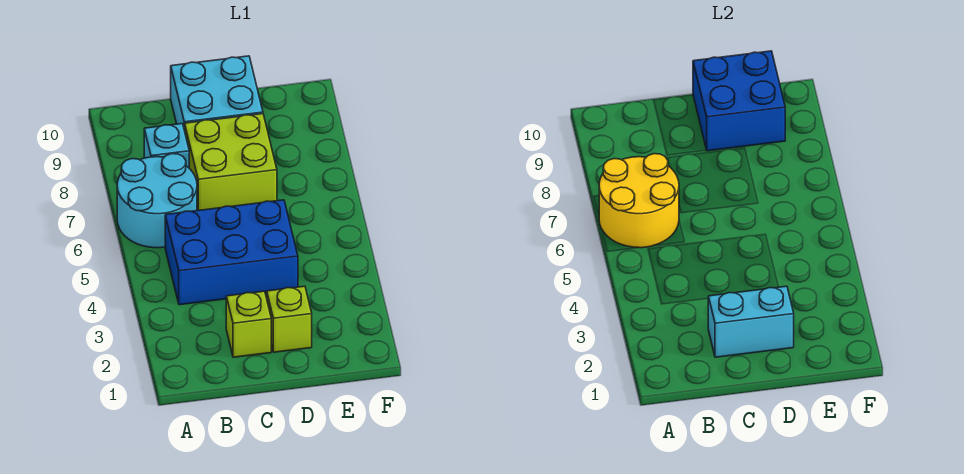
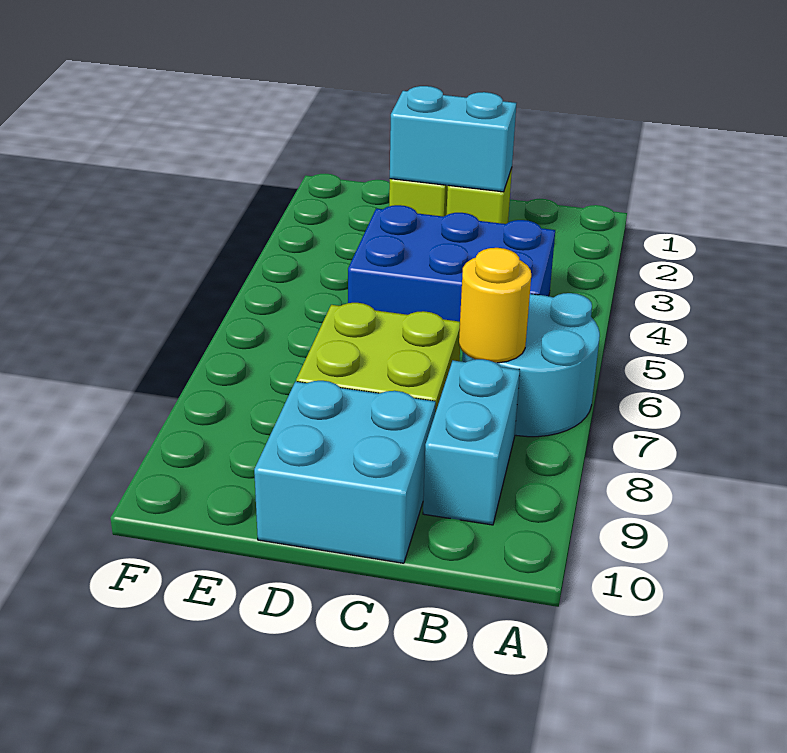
yellow 2x2 round brick [599,154,679,248] -> yellow 1x1 round brick [459,248,531,363]
cyan 1x1 brick [144,124,189,168] -> cyan 1x2 brick [423,359,520,525]
blue 2x2 brick [693,51,785,151] -> none

